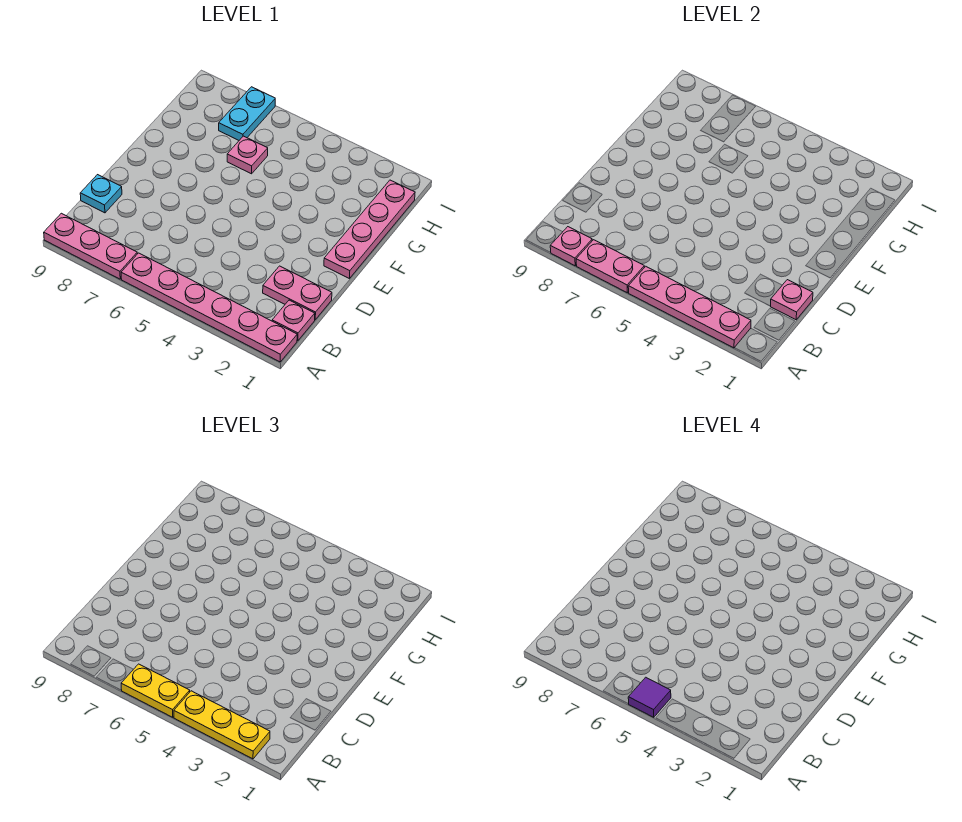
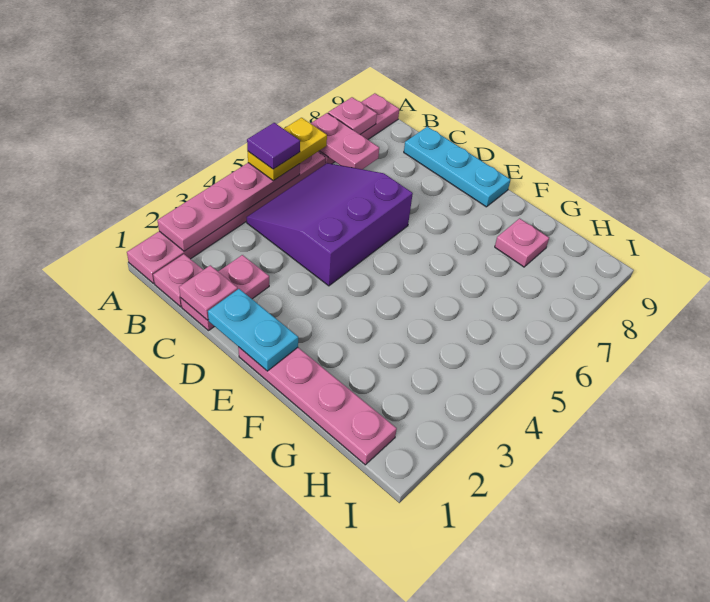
yellow 1x3 plate [174,691,270,759] -> none
pink 1x2 plate [576,240,644,293] -> pink 1x2 plate turned to [310,113,379,169]
none -> purple 3x3 slope [246,163,413,286]
cyan 1x1 plate [80,175,122,213] -> cyan 1x3 plate [404,127,511,207]
pink 1x1 plate [227,136,268,174] -> pink 1x1 plate moved to [495,218,549,267]
cyan 1x2 plate [219,87,275,140] -> cyan 1x2 plate moved to [208,289,298,371]

